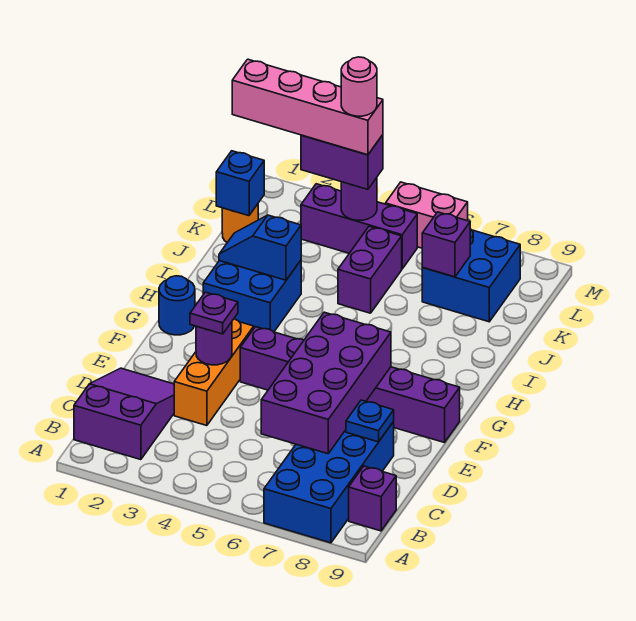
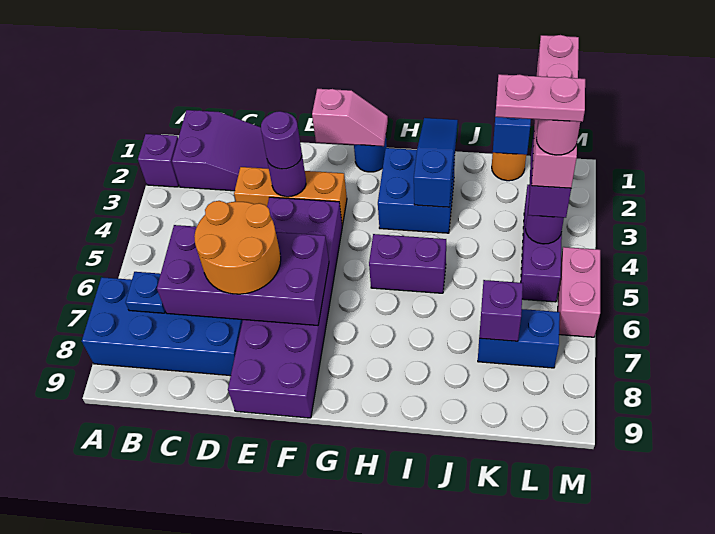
purple 1x1 brick [349,466,396,531] -> purple 1x1 brick moved to [138,134,179,187]
none -> orange 2x2 round brick [194,201,281,294]
blue 1x1 plate [346,400,394,442] -> blue 1x1 plate moved to [125,272,165,313]
purple 1x1 plate [190,292,238,334] -> purple 1x1 round brick [261,111,302,169]
none -> pink 1x2 slope [312,89,388,146]
purple 1x6 brick [240,327,460,443] -> purple 2x6 brick [228,197,342,418]
blue 1x2 slope [219,215,301,280] -> blue 1x3 slope [414,118,458,207]
purple 1x2 brick [338,226,402,313] -> purple 1x2 brick moved to [369,234,446,293]
none -> pink 1x2 plate [495,74,585,122]
blue 2x2 brick [422,229,520,322] -> blue 1x2 brick [478,309,560,368]

